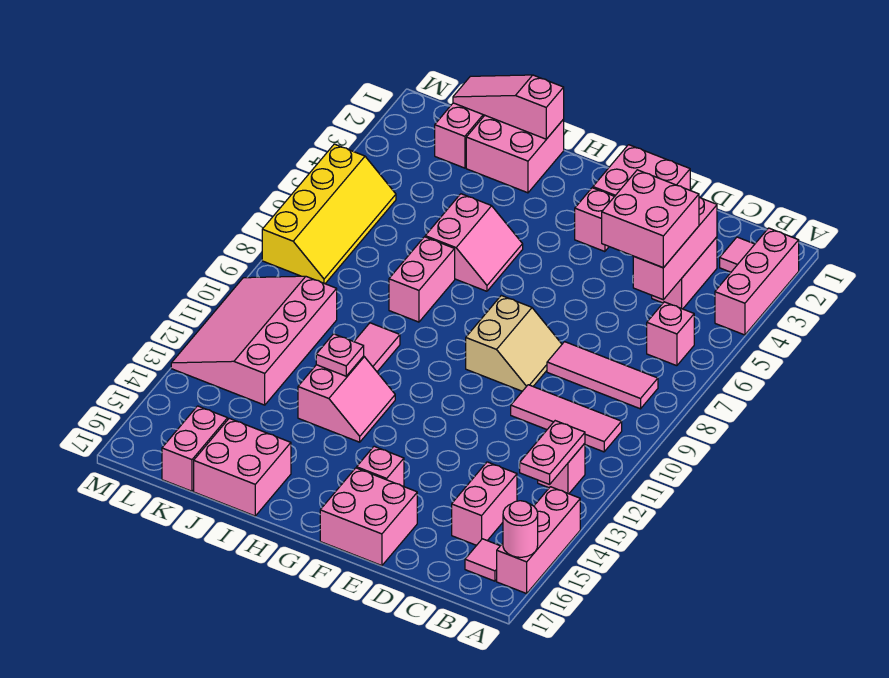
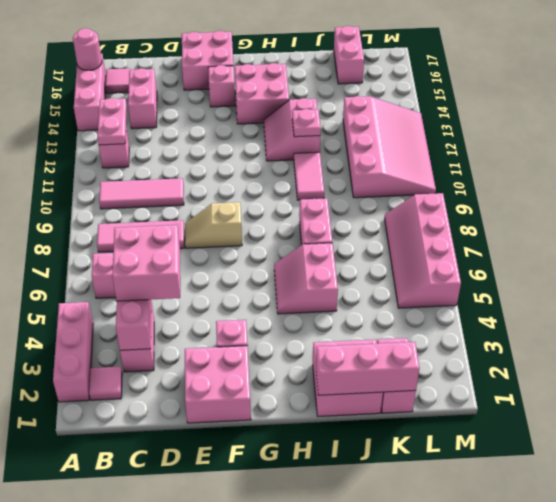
tan 2x2 slope [466,296,562,391] -> tan 1x2 slope [185,202,242,248]
pink 1x3 slope [453,75,564,139] -> pink 1x3 brick [316,342,419,395]
pink 2x2 brick [194,418,291,516] -> pink 2x2 brick moved to [235,63,289,124]
yellow 2x4 slope [262,144,396,284] -> pink 2x4 slope [385,193,461,308]

